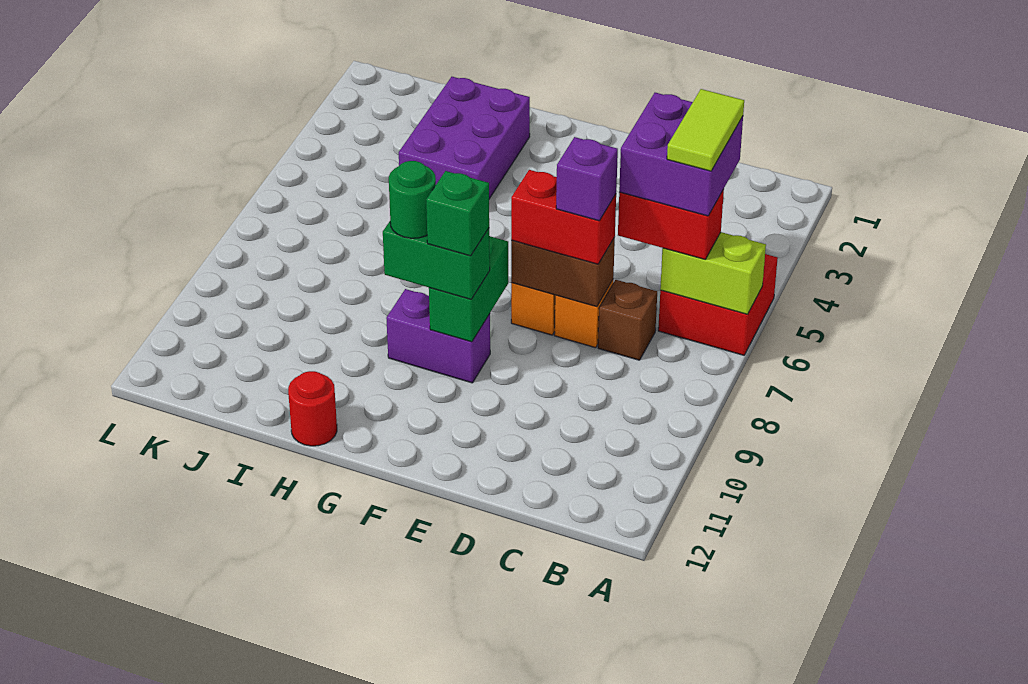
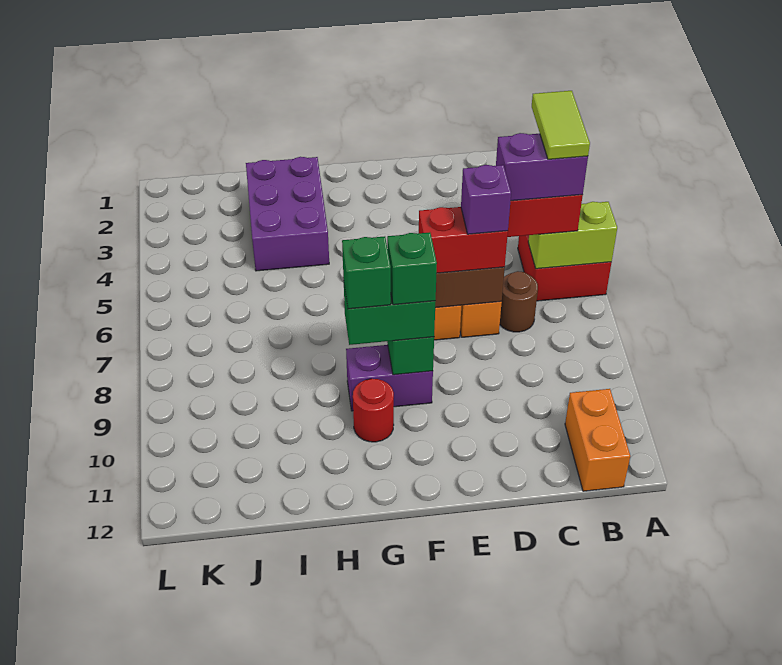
purple 2x2 brick [619,93,743,216] -> purple 1x2 brick [496,133,588,201]
none -> orange 1x2 brick [565,389,630,491]
brown 1x1 brick [598,280,657,360] -> brown 1x1 round brick [500,271,538,332]
green 1x1 round brick [389,161,436,238] -> green 1x1 brick [342,236,391,309]
red 1x1 round brick [288,371,337,446] -> red 1x1 round brick moved to [353,379,394,442]

